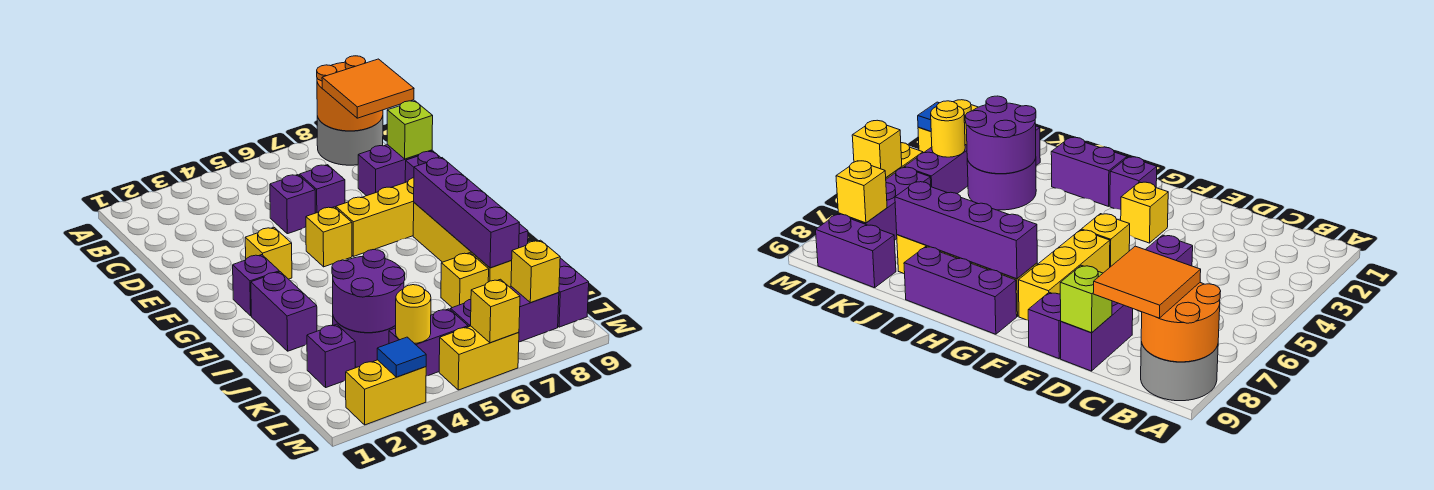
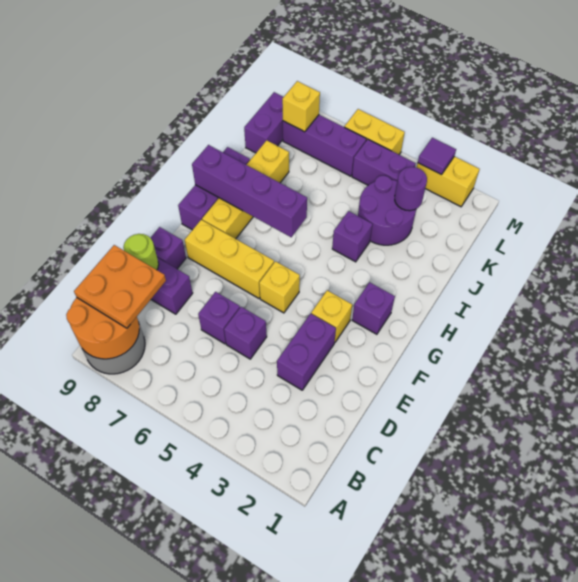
orange 2x2 tile [322,59,414,118] -> orange 2x2 plate [74,245,166,328]
lime 1x1 brick [387,101,433,159] -> lime 1x1 round brick [123,234,159,270]
purple 1x4 brick [414,158,519,268] -> purple 1x4 brick turned to [192,145,307,237]
purple 1x2 brick [251,272,317,351] -> purple 1x2 brick moved to [277,314,336,390]
purple 2x2 round brick [332,250,405,333] -> purple 1x1 round brick [395,167,427,211]
yellow 1x1 brick [441,253,489,308] -> none
purple 1x1 brick [307,324,355,387] -> purple 1x1 brick moved to [332,211,372,262]
yellow 1x1 round brick [395,285,431,343] -> none
blue 1x1 tile [377,337,426,377] -> purple 1x1 tile [418,138,456,175]
yellow 1x1 brick [471,279,520,343] -> none

